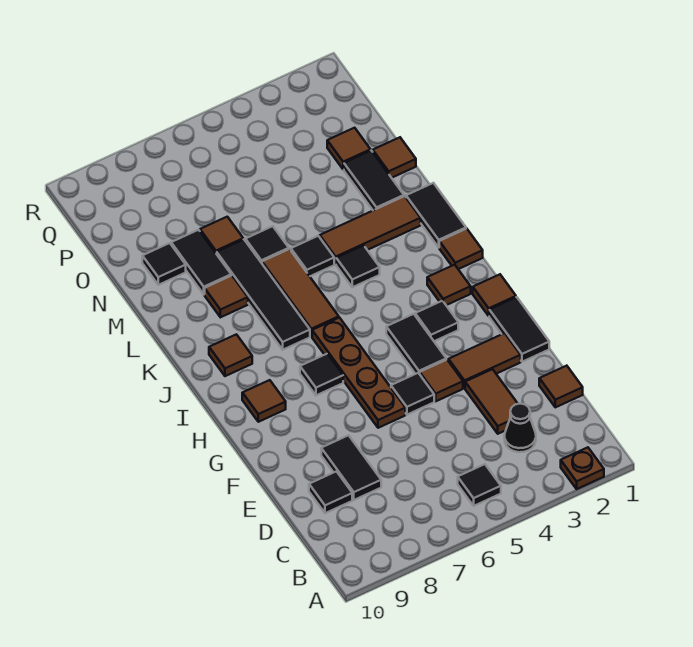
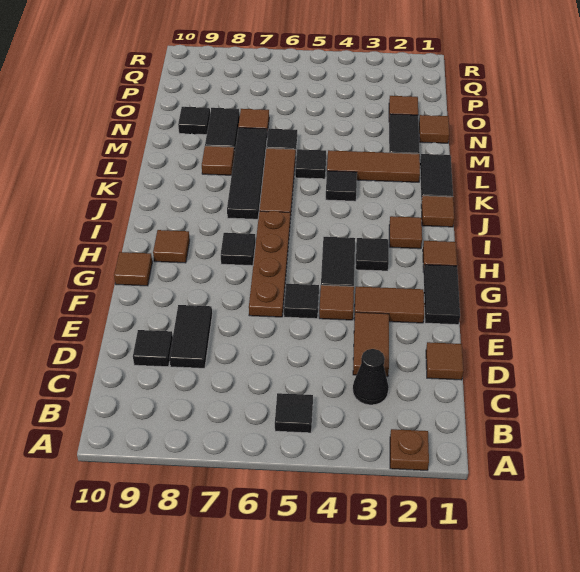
brown 1x1 tile [209,334,252,376] -> brown 1x1 tile moved to [114,252,152,286]

